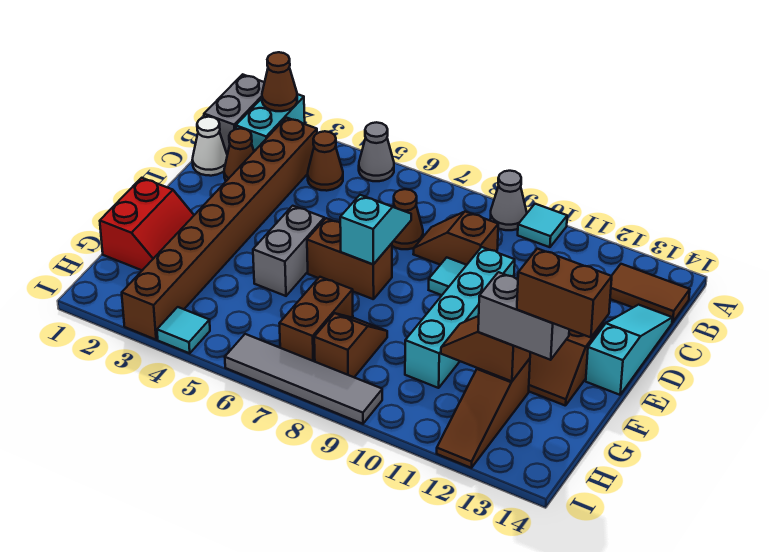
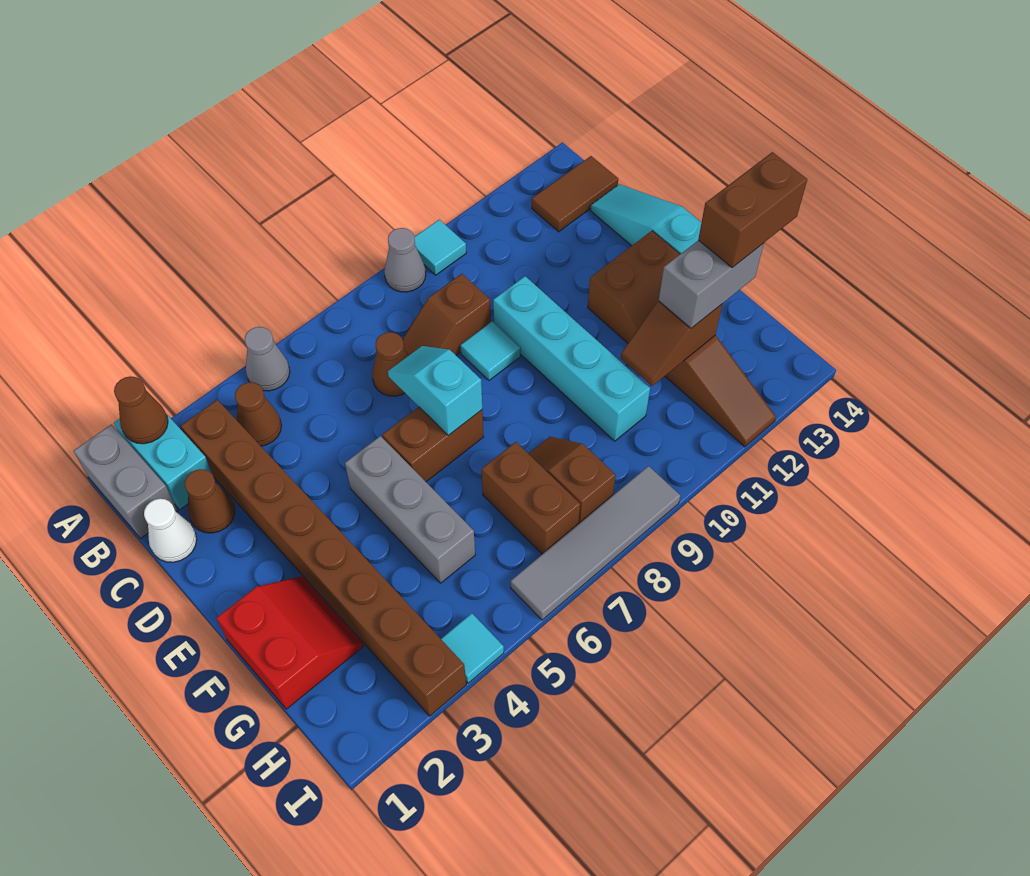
grey 1x2 brick [253,206,324,296] -> grey 1x3 brick [345,436,475,583]

